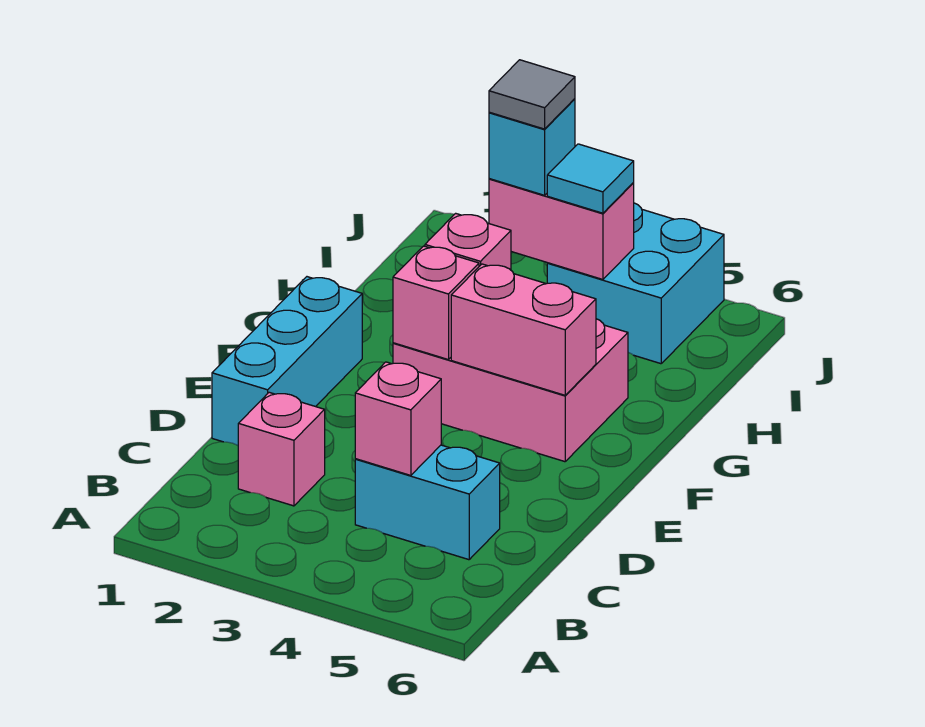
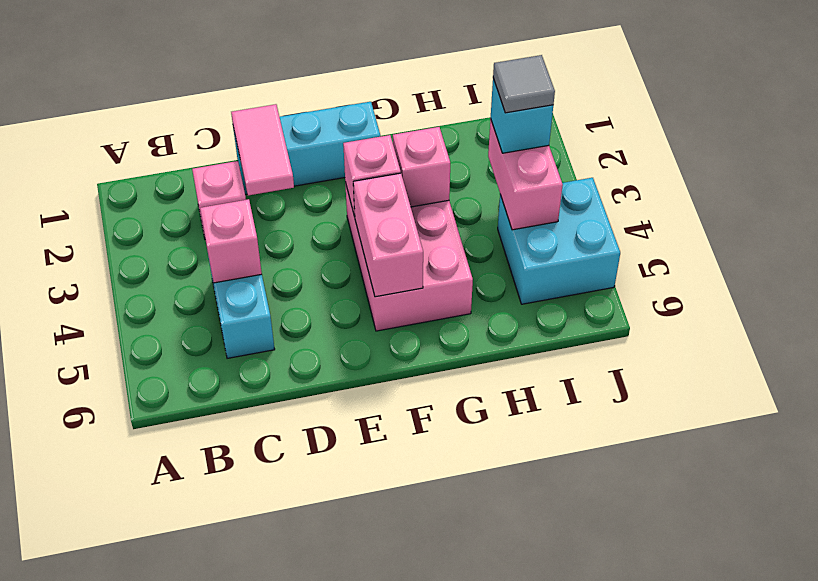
none -> pink 1x2 tile [231,104,294,195]
cyan 1x1 tile [547,144,634,213] -> none

